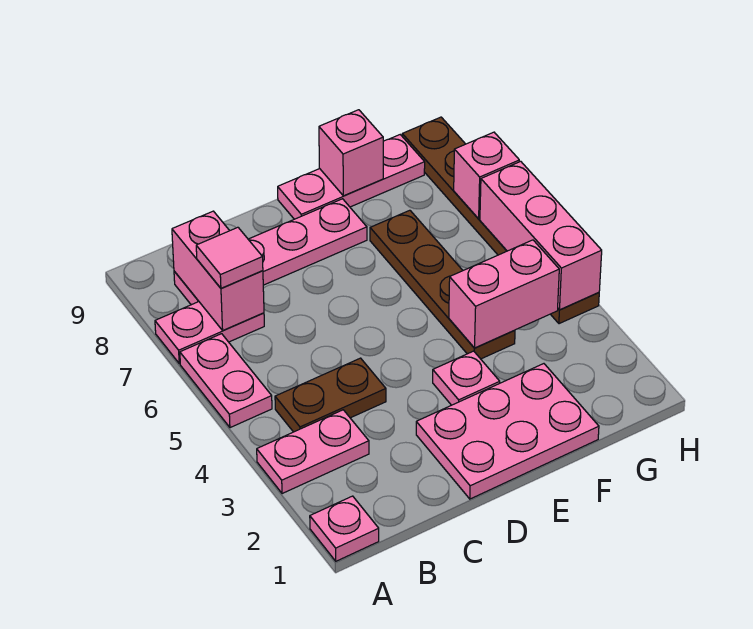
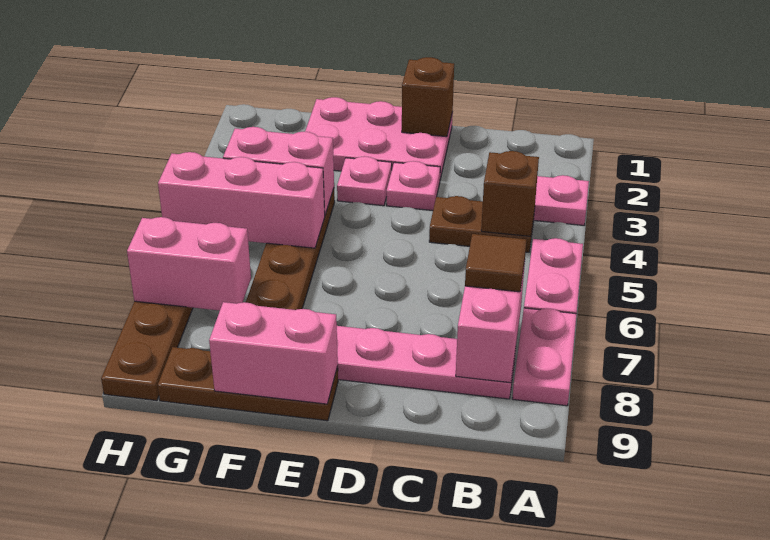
pink 1x1 plate [310,496,379,561] -> pink 1x1 plate moved to [387,161,440,210]
pink 1x2 plate [155,302,264,364] -> pink 1x2 plate turned to [512,308,576,406]
none -> brown 1x1 brick [481,151,539,236]
pink 1x1 tile [196,227,263,288] -> brown 1x1 tile [465,234,526,292]
none -> brown 1x1 brick [402,57,454,137]
pink 1x3 plate [278,135,425,219] -> brown 1x3 plate [158,347,338,421]
pink 1x1 brick [319,110,383,196] -> pink 1x2 brick [209,302,338,404]
pink 1x3 brick [480,161,602,310] -> pink 1x3 brick turned to [158,152,325,248]
pink 1x1 brick [454,132,519,219] -> pink 1x2 brick [127,217,251,311]

